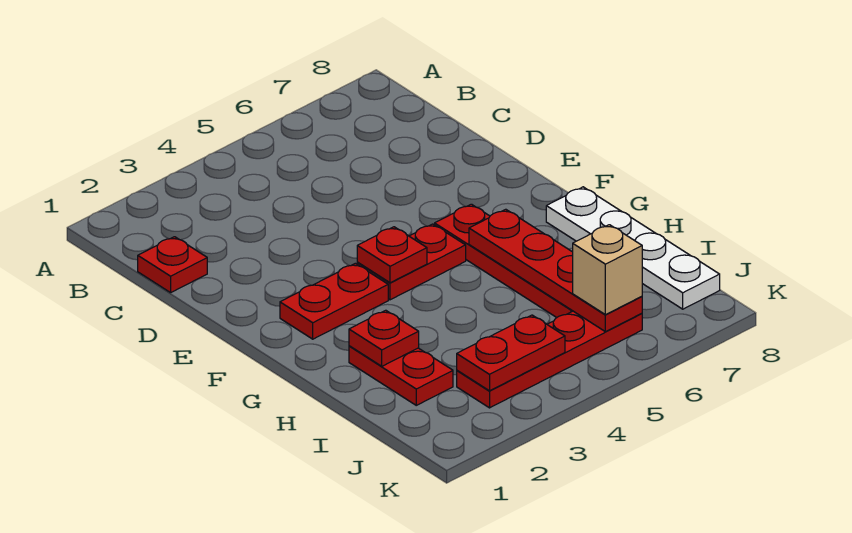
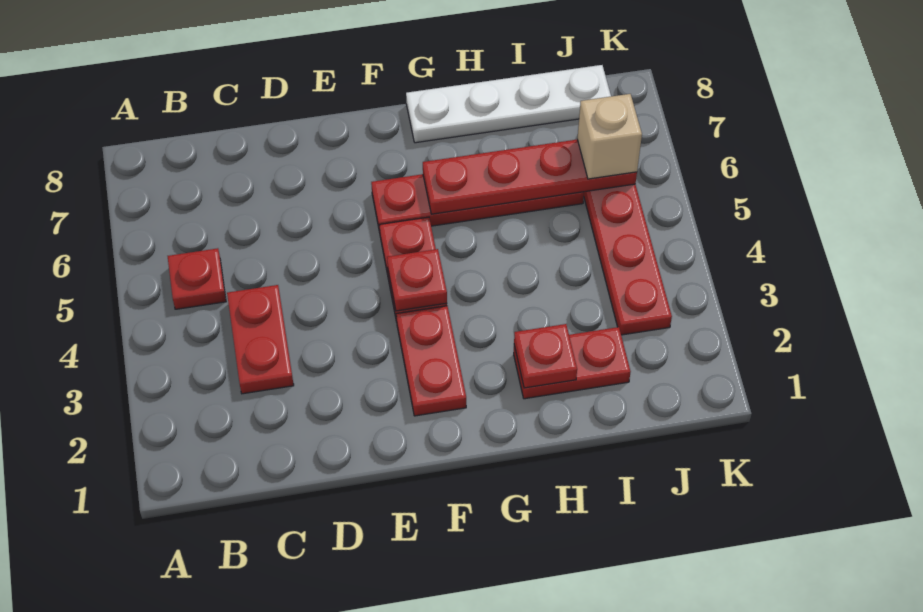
red 1x1 plate [138,237,207,293] -> red 1x1 plate moved to [168,248,226,309]
red 1x2 plate [457,315,565,391] -> red 1x2 plate moved to [227,285,294,394]

